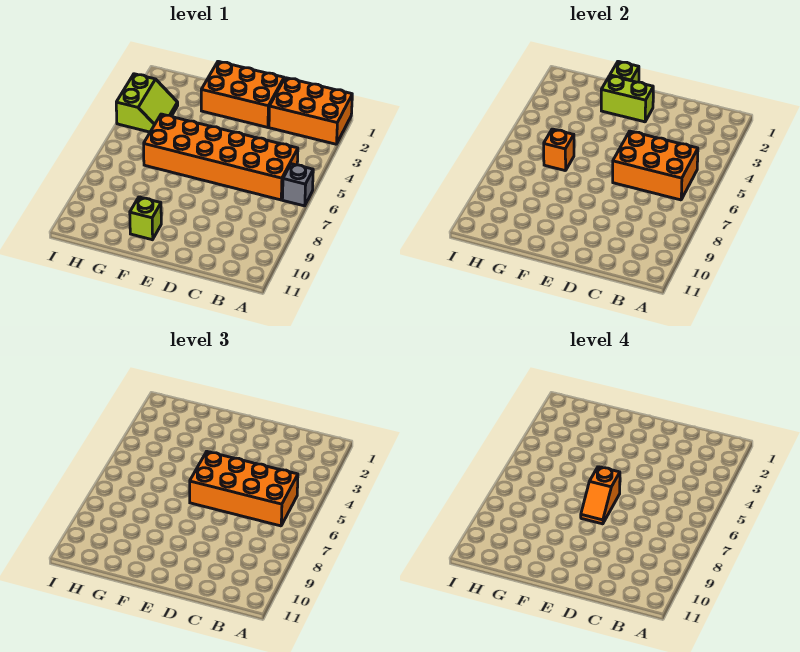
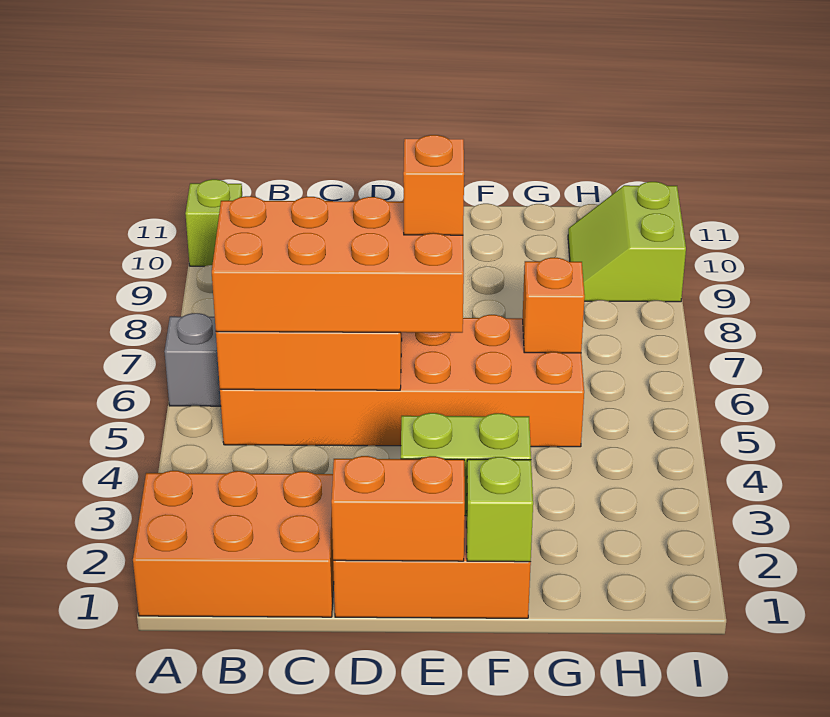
none -> orange 1x2 brick [331,456,465,561]
lime 1x1 brick [130,197,161,240] -> lime 1x1 brick moved to [185,179,242,266]
lime 2x2 slope [116,74,178,132] -> lime 2x2 slope moved to [568,182,686,302]

